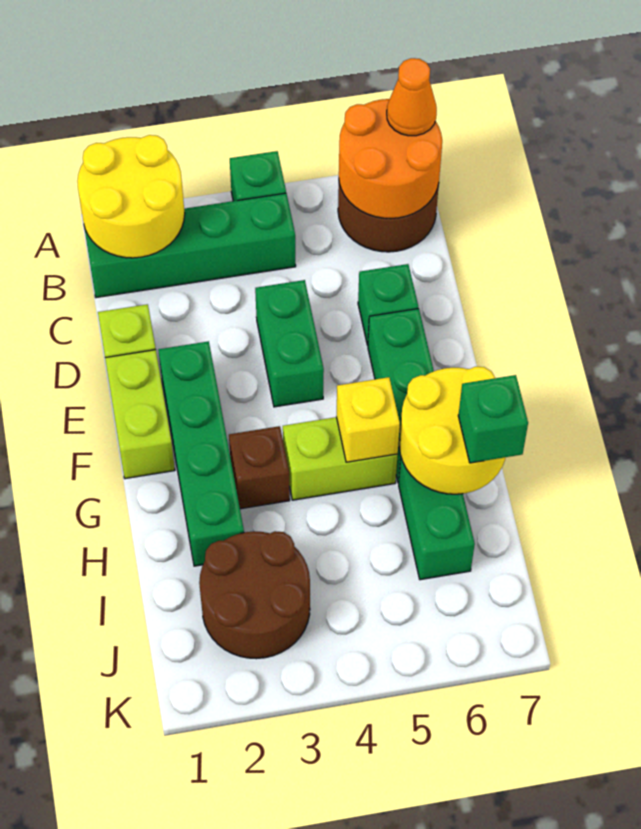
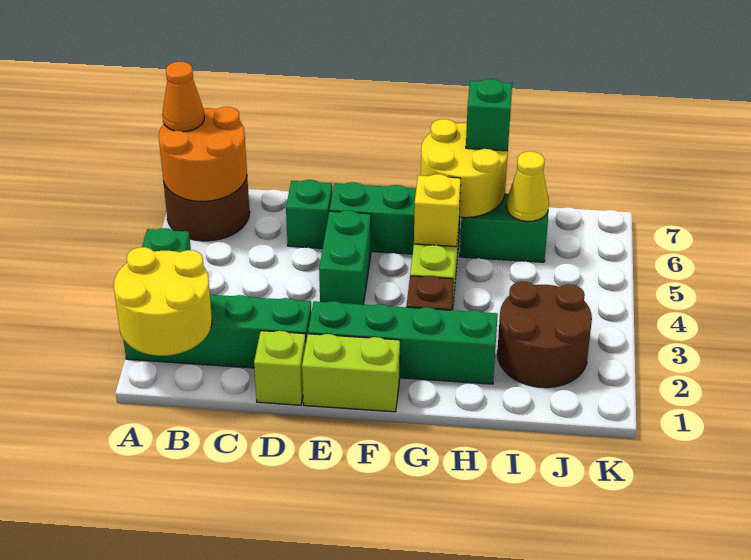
green 1x4 brick [84,193,296,298] -> green 1x4 brick turned to [124,295,312,368]
green 1x2 brick [255,280,324,407] -> green 1x2 brick turned to [319,210,371,305]
none -> yellow 1x1 cone [506,151,549,221]

